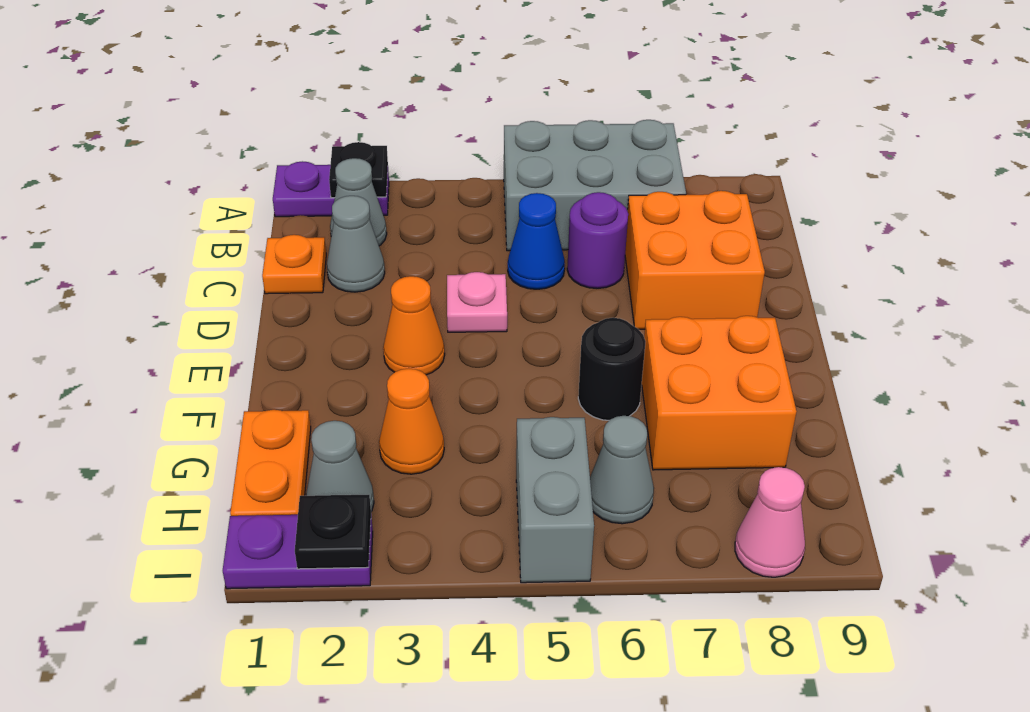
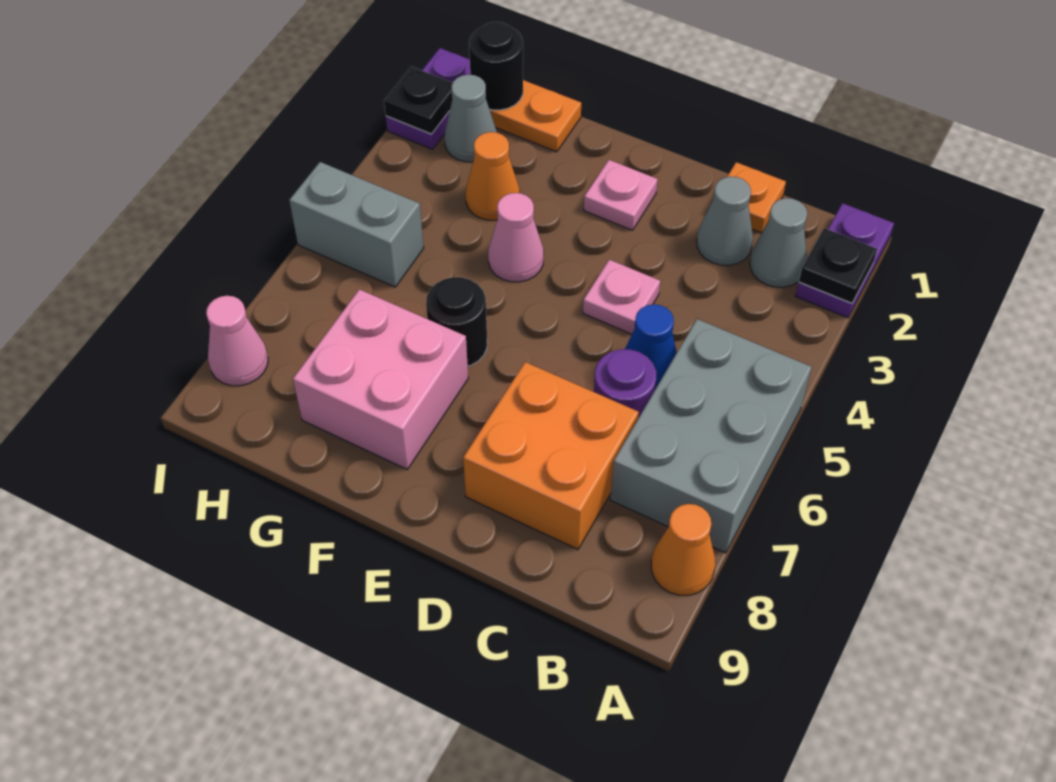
none -> pink 1x1 plate [584,160,658,230]
orange 1x1 cone [383,276,445,375] -> orange 1x1 cone moved to [651,504,715,595]
none -> pink 1x1 cone [488,193,544,282]
orange 2x2 brick [642,316,797,470] -> pink 2x2 brick [293,289,468,469]
none -> black 1x1 round brick [469,22,523,110]
grey 1x1 cone [590,416,654,524] -> none

